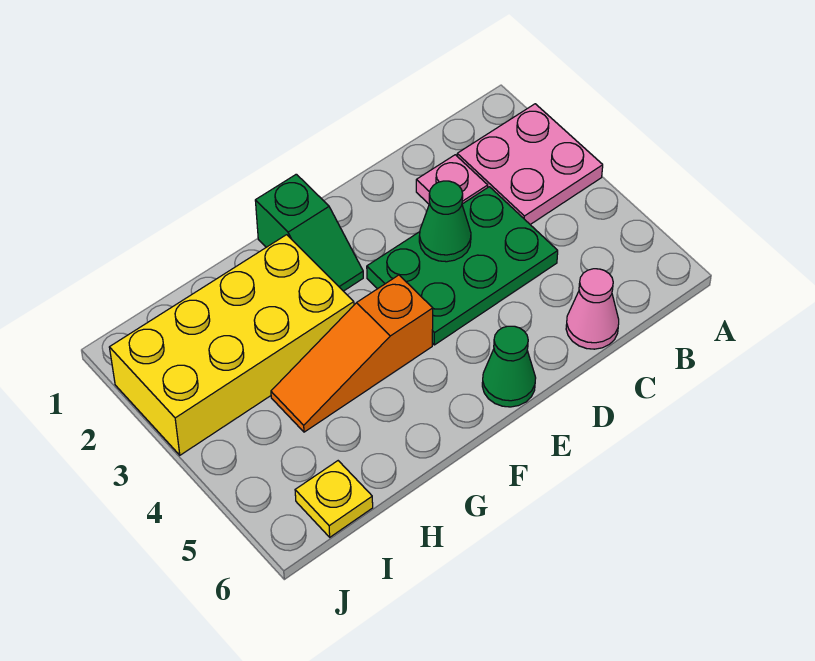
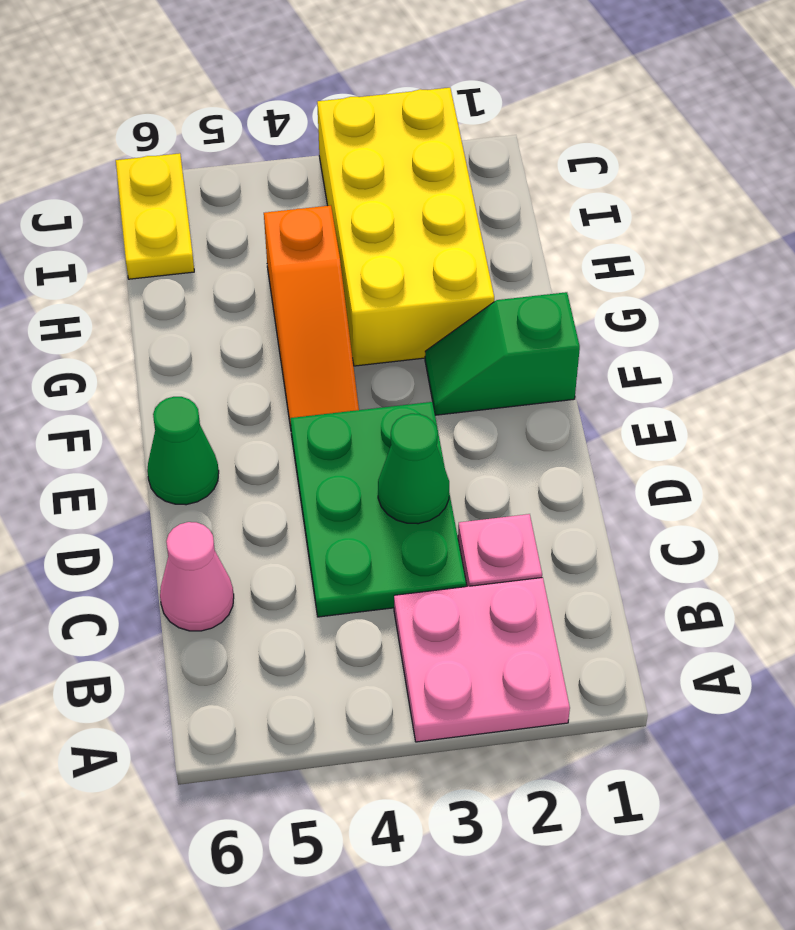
orange 1x3 slope [271,275,433,432] -> orange 1x3 slope turned to [264,206,359,428]
yellow 1x1 plate [295,461,373,537] -> yellow 1x2 plate [116,153,194,279]

